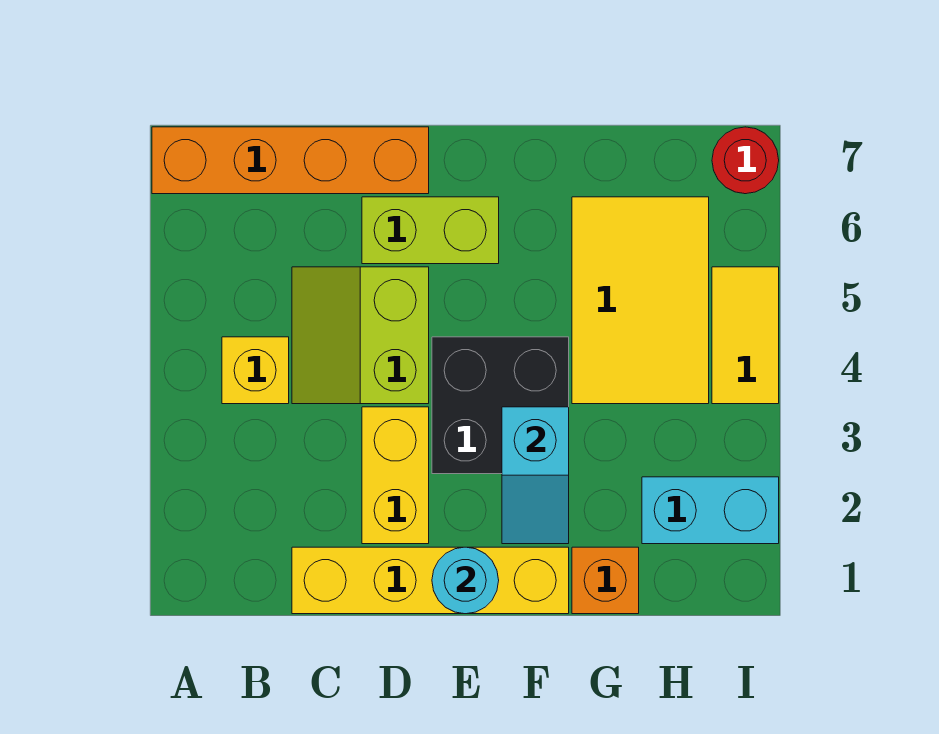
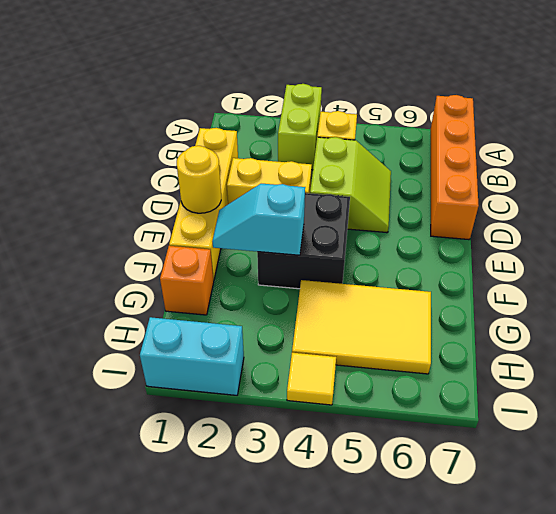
lime 2x2 slope [292,267,429,404] -> lime 2x2 slope turned to [310,137,391,233]
lime 1x2 brick [362,197,499,264] -> lime 1x2 brick moved to [278,84,322,170]
cyan 1x1 round brick [432,547,499,614] -> yellow 1x1 round brick [177,146,221,213]
cyan 1x2 brick [642,477,779,544] -> cyan 1x2 brick turned to [140,317,244,395]
yellow 1x2 tile [712,267,779,404] -> yellow 1x1 tile [287,353,336,405]
red 1x1 round brick [712,127,779,194] -> none

